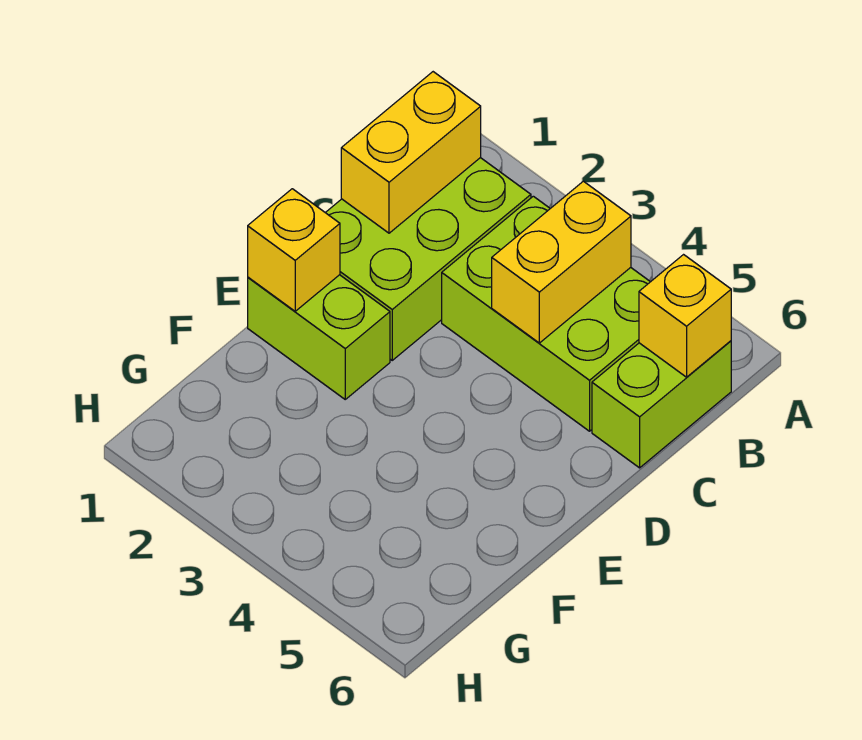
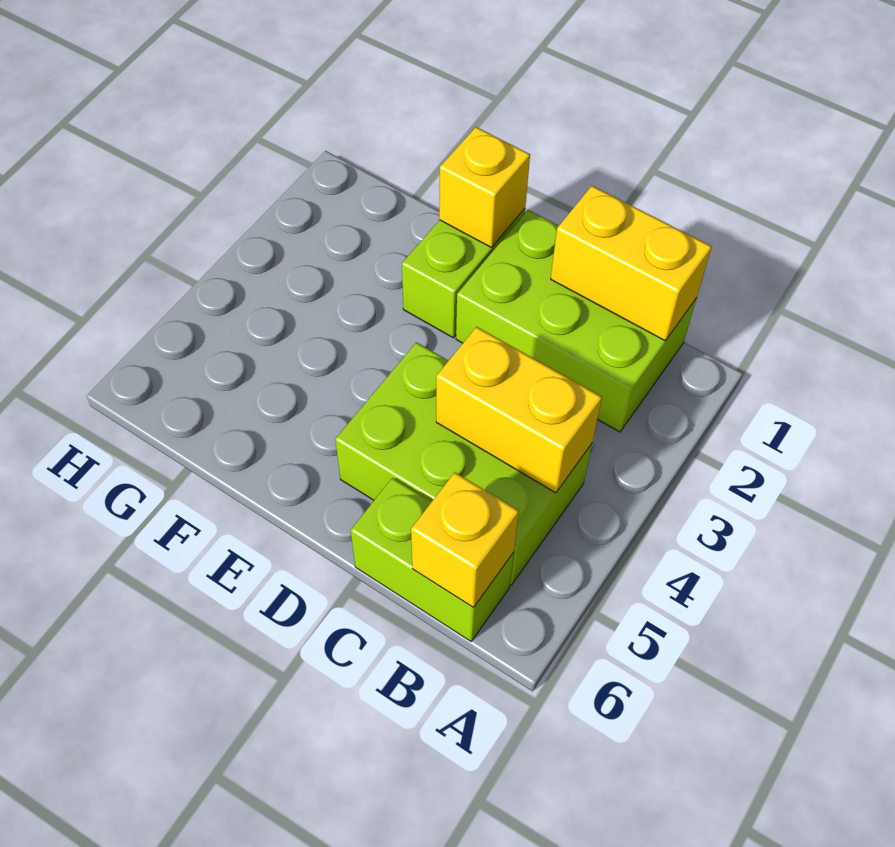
lime 2x3 brick [442,196,650,431] -> lime 2x3 brick turned to [335,342,592,585]

